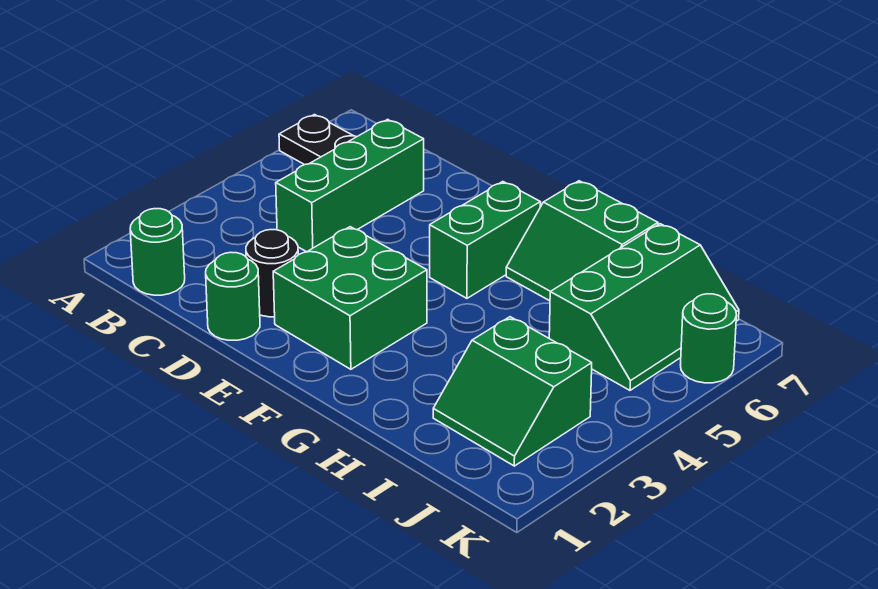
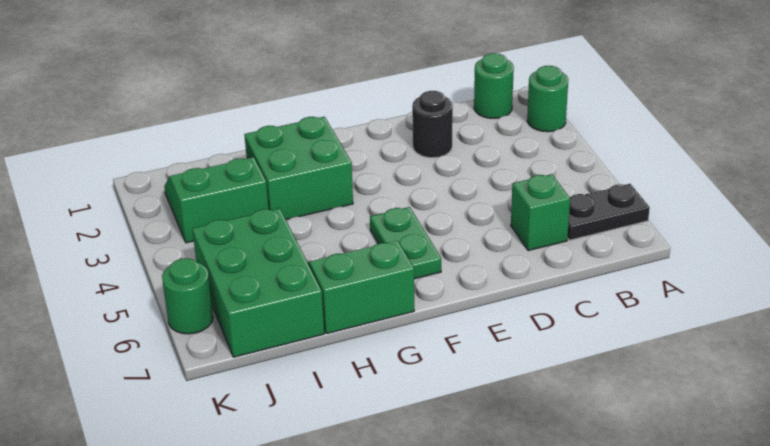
green 1x3 brick [276,119,424,252] -> green 1x1 brick [511,174,570,251]
green 1x1 round brick [206,252,260,340] -> green 1x1 round brick moved to [527,66,568,132]
green 2x2 brick [273,227,427,369] -> green 2x2 brick moved to [244,117,353,220]
green 1x2 brick [430,182,541,298] -> green 1x2 plate [370,207,441,279]
green 2x3 slope [549,224,739,390] -> green 2x3 brick [192,208,324,357]

